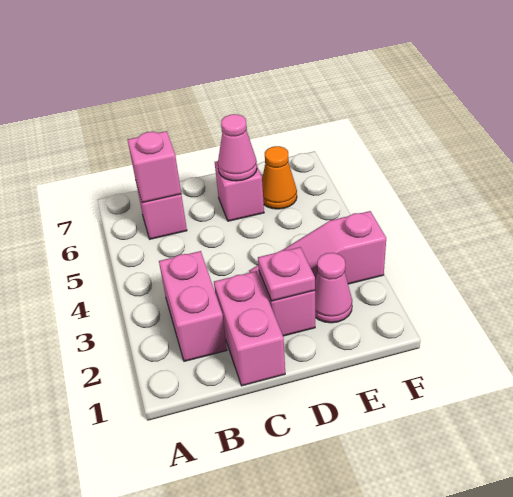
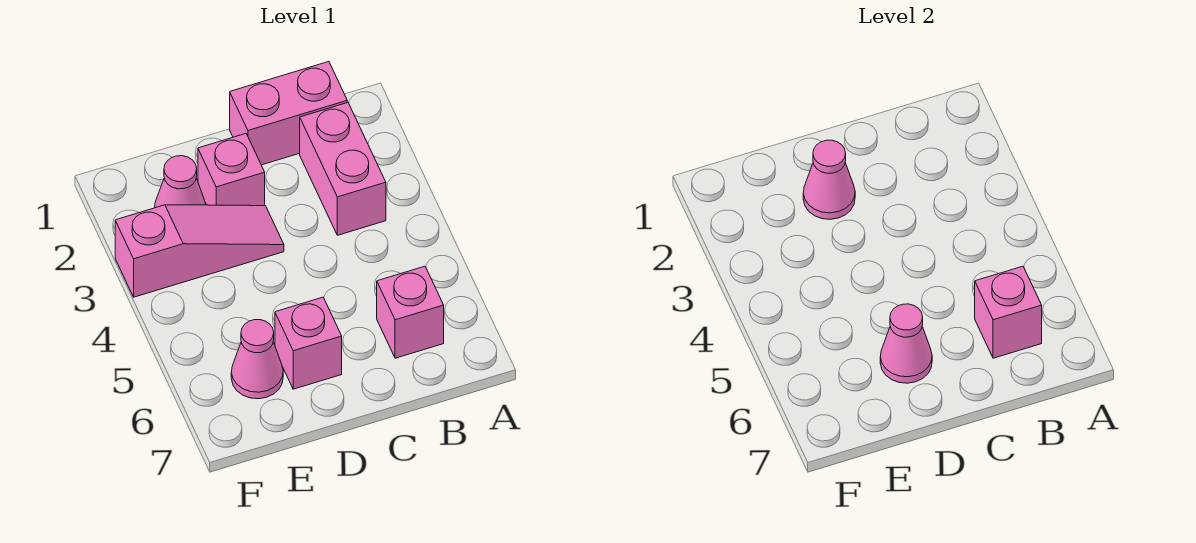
pink 1x2 brick [214,271,285,386] -> pink 1x2 brick turned to [230,62,347,165]
pink 1x1 plate [258,247,315,301] -> pink 1x1 cone [803,140,855,219]
orange 1x1 cone [262,146,297,209] -> pink 1x1 cone [231,320,283,399]

